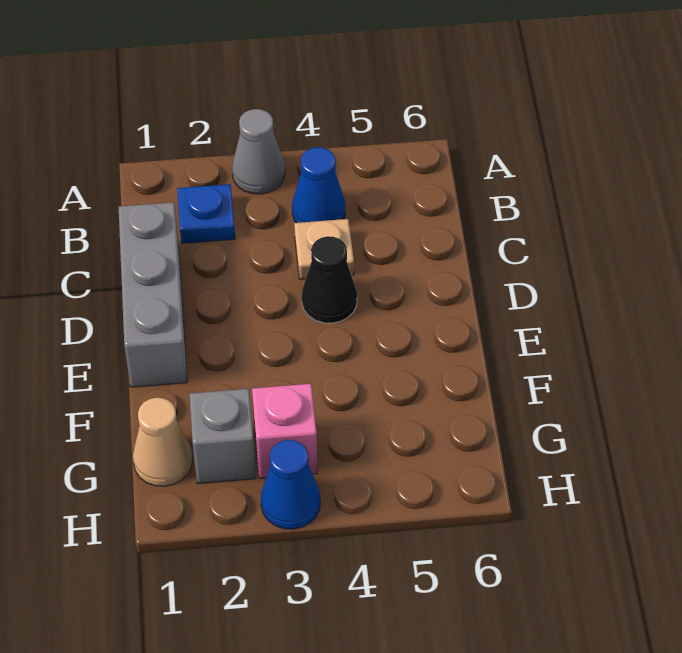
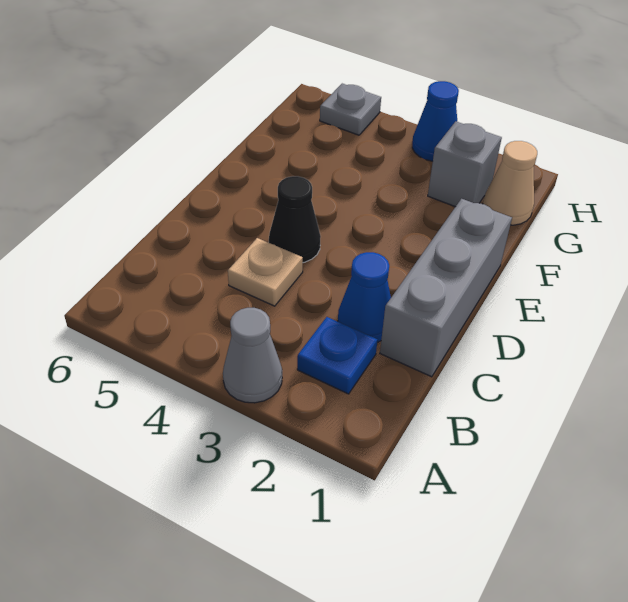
blue 1x1 cone [292,147,345,223] -> blue 1x1 cone moved to [338,252,391,342]
pink 1x1 brick [252,384,317,478] -> none
none -> grey 1x1 plate [320,84,381,135]

